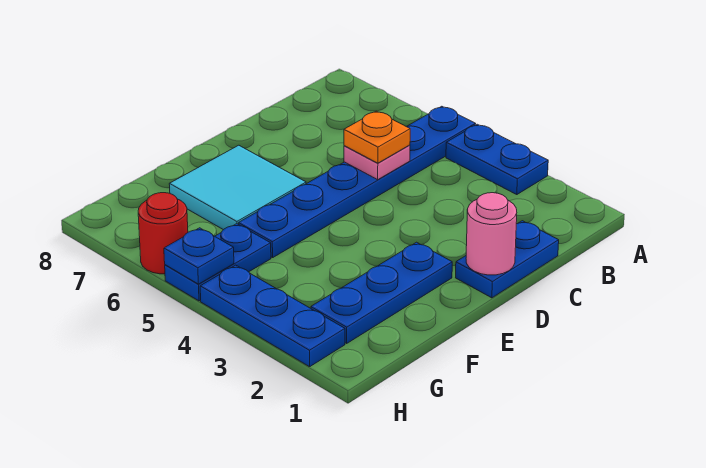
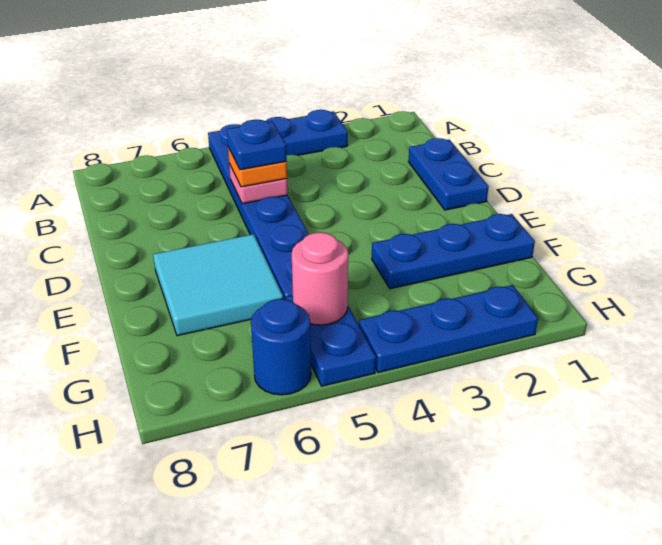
pink 1x1 round brick [466,193,517,275] -> pink 1x1 round brick moved to [292,232,348,325]
blue 1x3 plate [311,242,452,343] -> blue 1x3 plate turned to [372,214,535,289]
blue 1x1 plate [164,228,234,284] -> blue 1x1 plate moved to [227,120,287,170]
red 1x1 round brick [138,193,188,274] -> blue 1x1 round brick [251,299,311,395]

